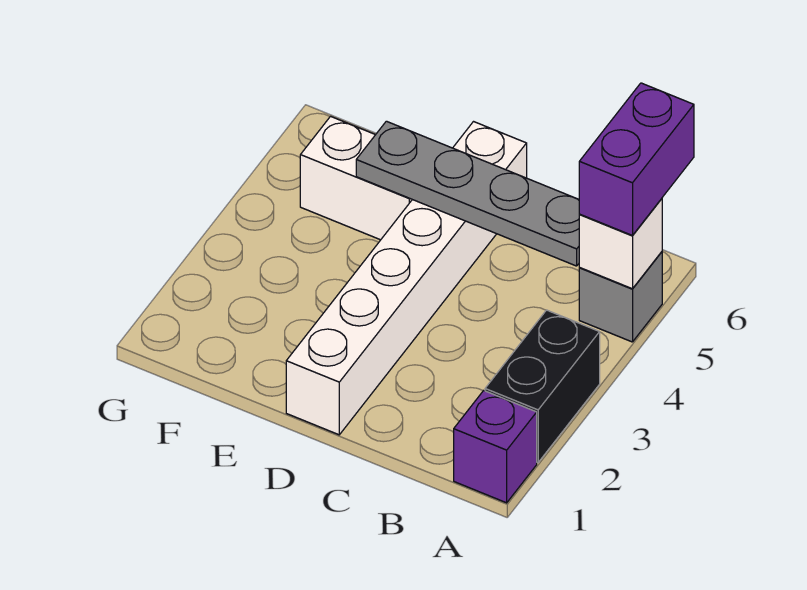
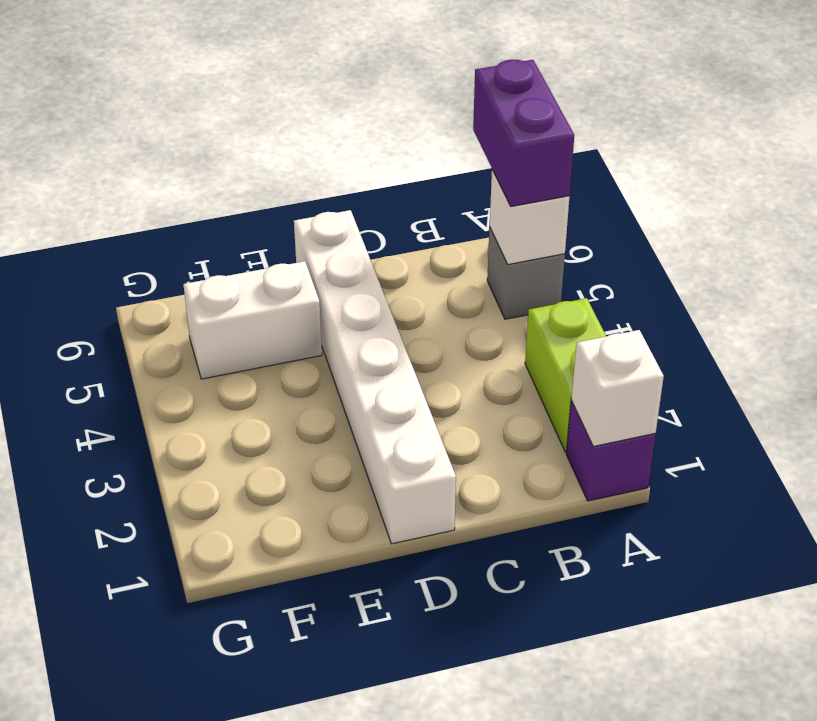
none -> white 1x1 brick [571,330,664,446]
black 1x2 brick [485,310,600,462] -> lime 1x2 brick [525,298,606,452]
grey 1x4 plate [356,121,580,266] -> none

